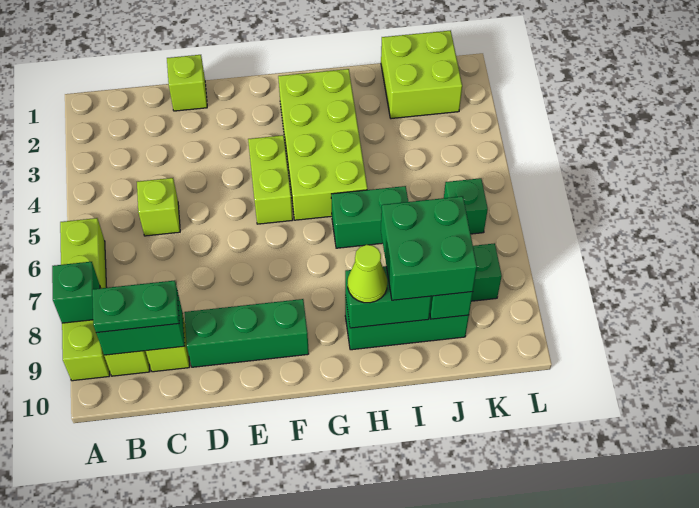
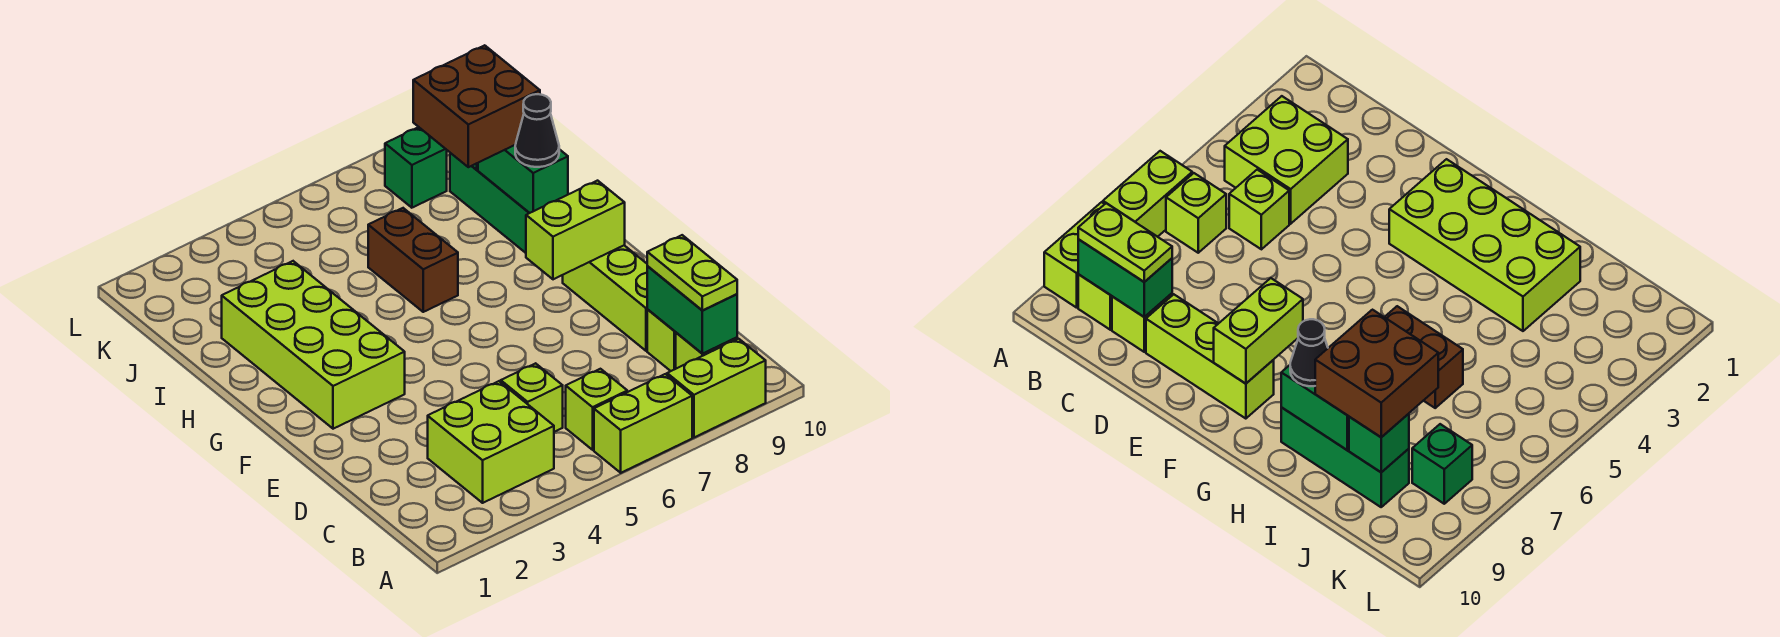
green 1x1 brick [52,262,100,323] -> none
green 1x2 plate [92,280,179,333] -> lime 1x2 plate [647,235,737,310]
lime 1x1 brick [167,55,207,111] -> lime 1x1 brick moved to [566,369,627,450]
green 1x3 brick [184,299,309,367] -> lime 1x3 brick [563,245,648,351]
lime 1x2 brick [248,135,293,224] -> lime 1x2 brick moved to [526,181,625,279]
lime 2x4 brick [278,69,367,220] -> lime 2x4 brick turned to [222,261,405,429]
green 1x2 brick [331,186,408,248] -> brown 1x2 brick [368,208,458,312]
lime 1x1 cone [348,245,387,303] -> black 1x1 cone [515,94,559,167]
green 2x2 brick [381,196,477,300] -> brown 2x2 brick [413,45,540,167]
lime 2x2 brick [381,30,462,119] -> lime 2x2 brick moved to [428,381,554,503]
green 1x1 brick [444,178,488,234] -> none

